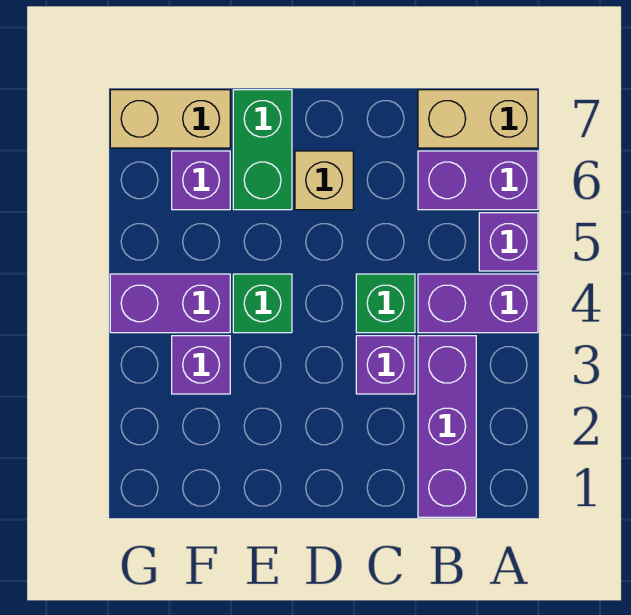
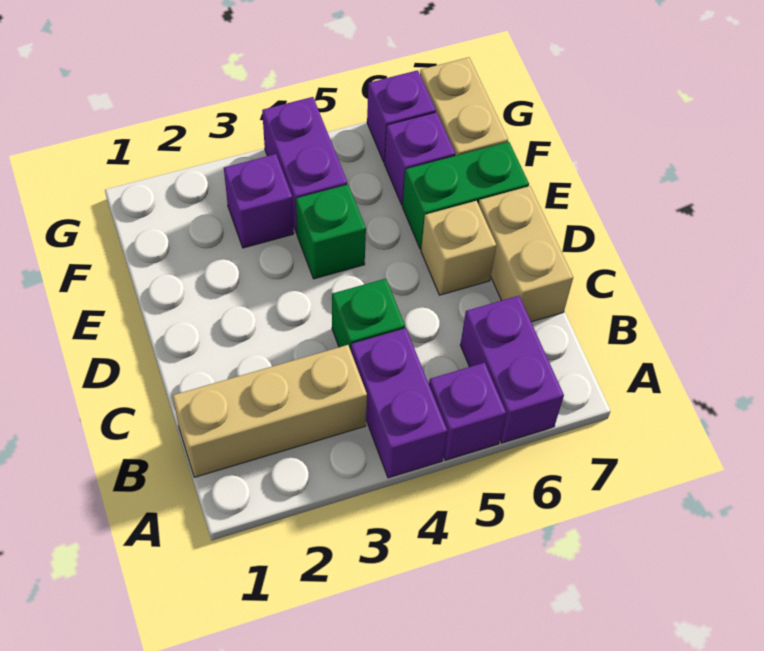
tan 1x2 brick [418,90,538,148] -> tan 1x2 brick moved to [478,186,573,322]
purple 1x3 brick [418,336,476,517] -> tan 1x3 brick [172,345,367,477]
purple 1x1 brick [356,336,415,394] -> purple 1x1 brick moved to [367,70,436,162]

